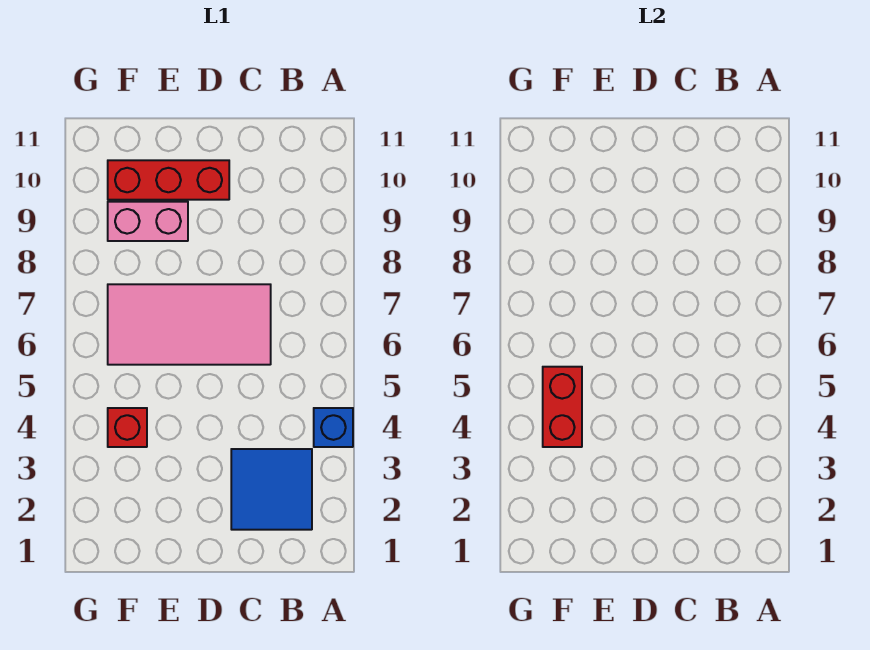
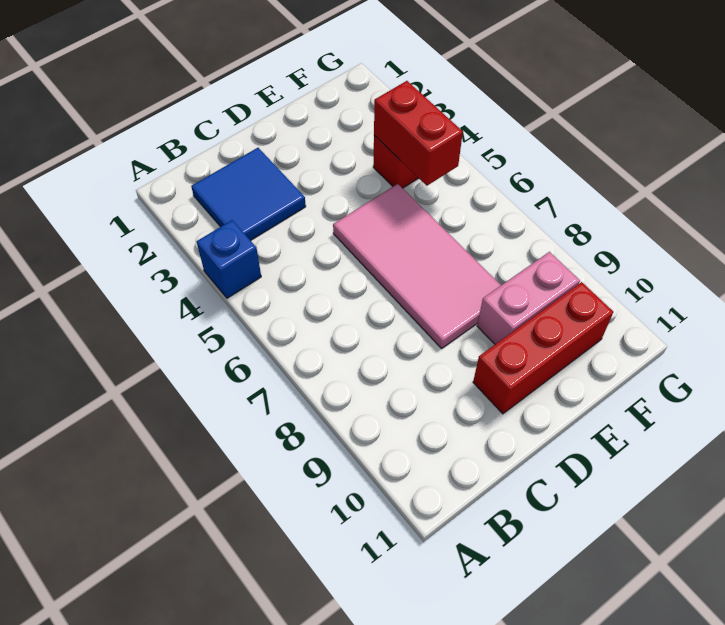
pink 2x4 tile [108,284,271,365] -> pink 2x4 tile turned to [333,184,501,348]

